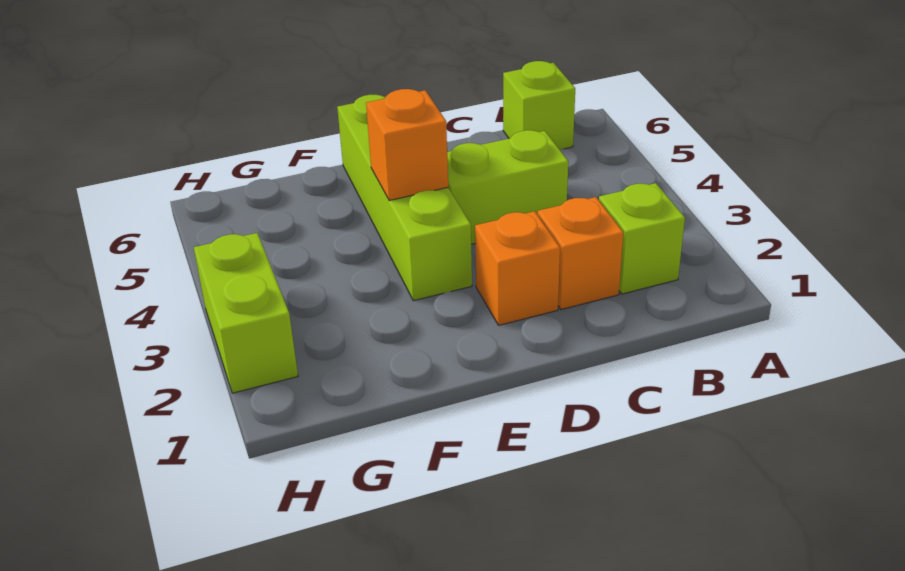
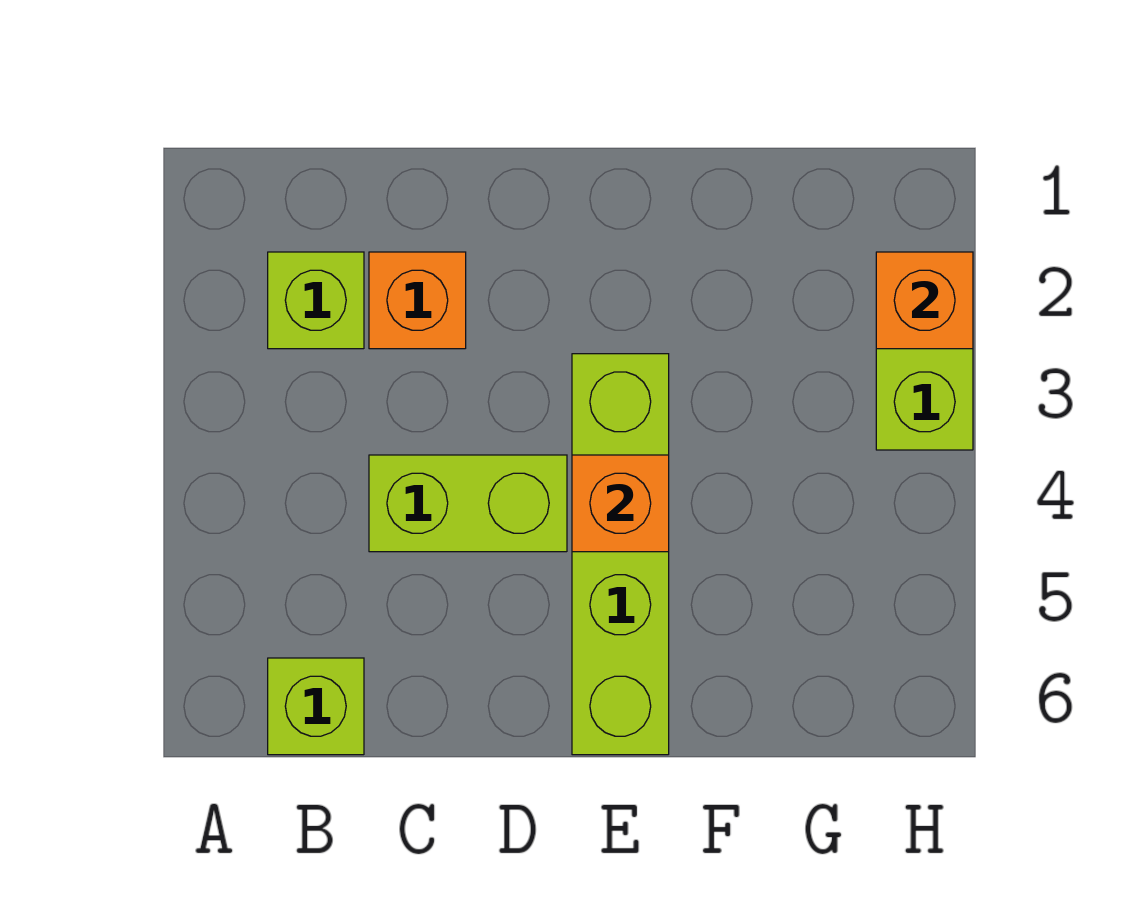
orange 1x1 brick [475,211,560,325] -> orange 1x1 brick moved to [876,252,973,349]

